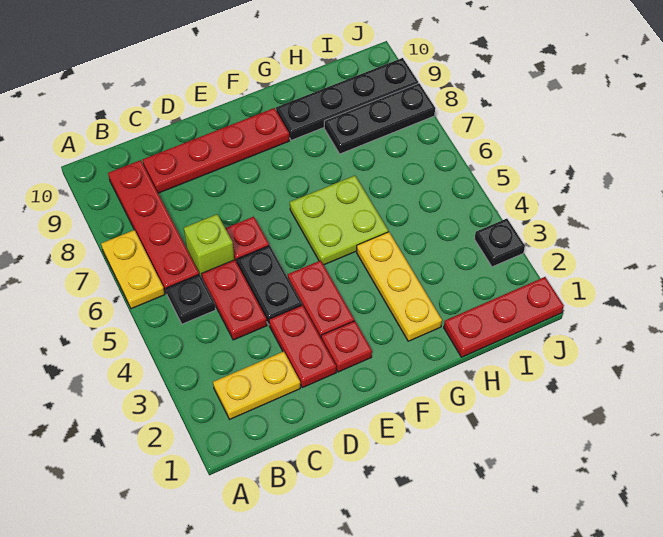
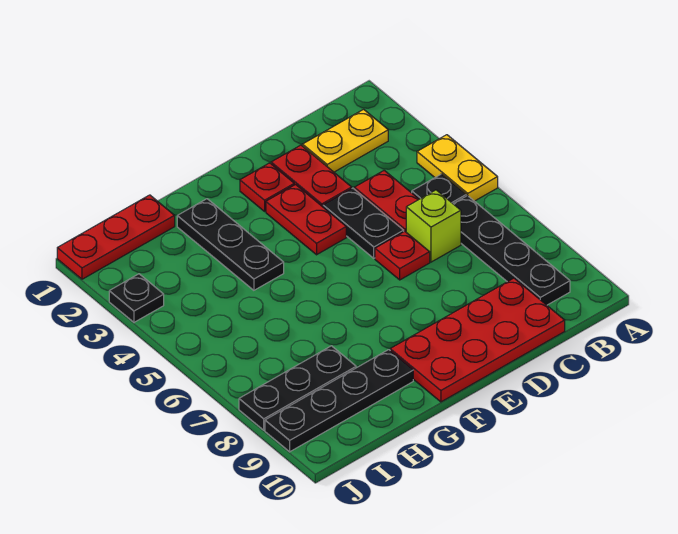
yellow 1x2 plate [101,230,165,309] -> yellow 1x2 plate moved to [417,135,498,201]
red 1x4 plate [108,160,199,294] -> black 1x4 plate [453,195,570,305]
red 1x4 plate [143,108,289,193] -> red 2x4 plate [390,278,565,402]
lime 2x2 plate [290,176,388,265] -> none
yellow 1x3 plate [357,232,442,341] -> black 1x3 plate [177,199,284,290]

